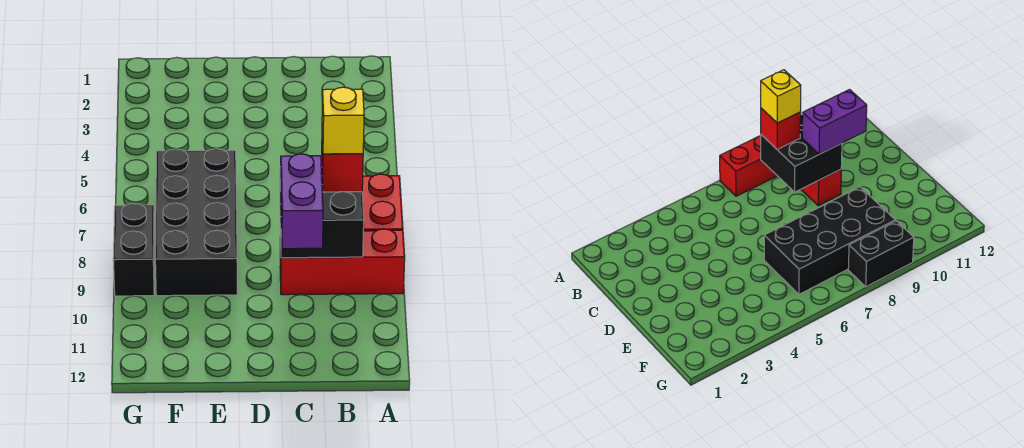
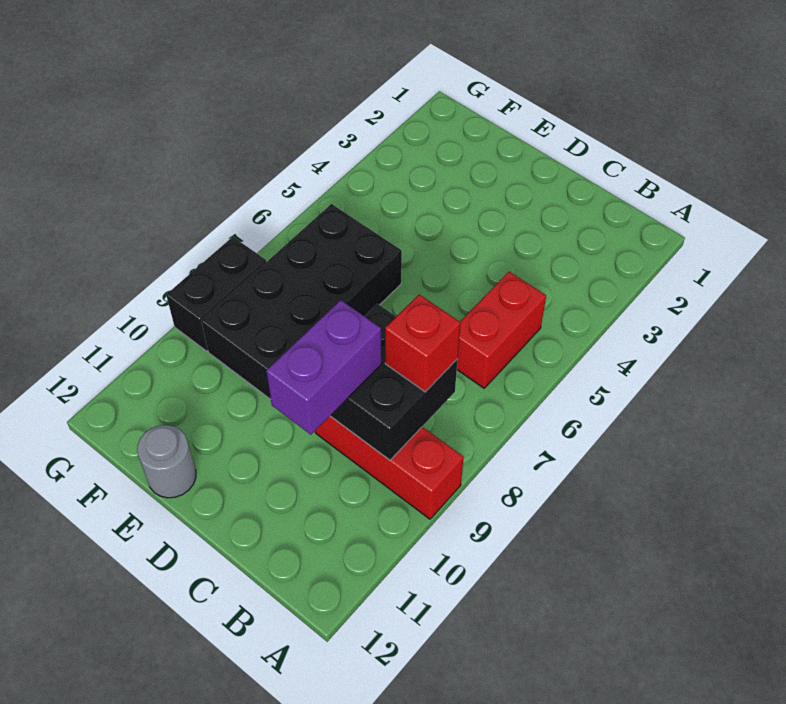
red 1x2 brick [362,174,403,231] -> red 1x2 brick moved to [457,272,546,388]
yellow 1x1 brick [322,87,364,154] -> none
none -> grey 1x1 round brick [137,425,196,498]

